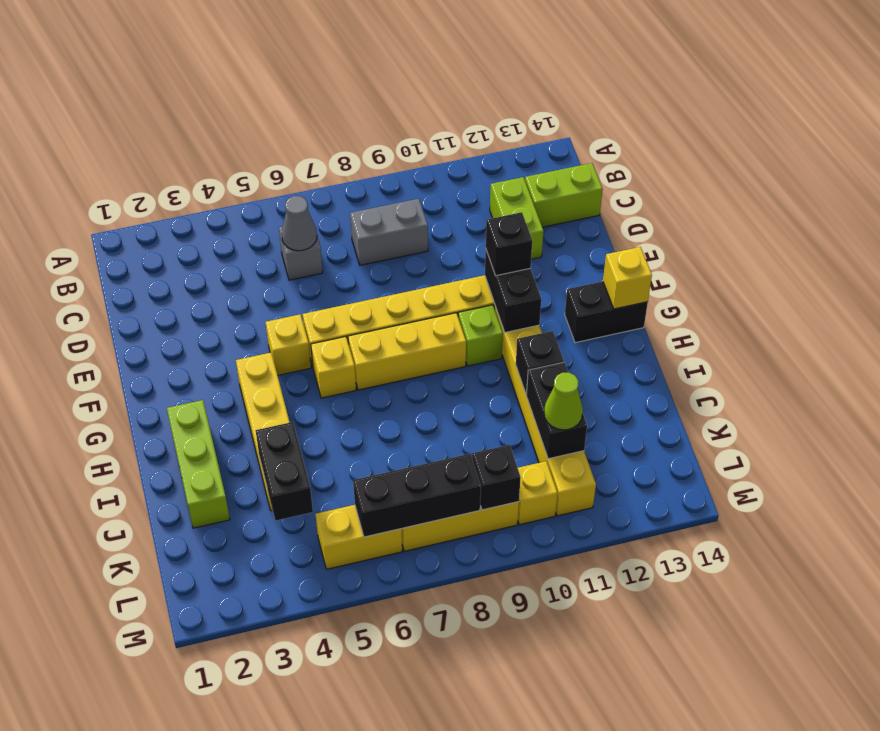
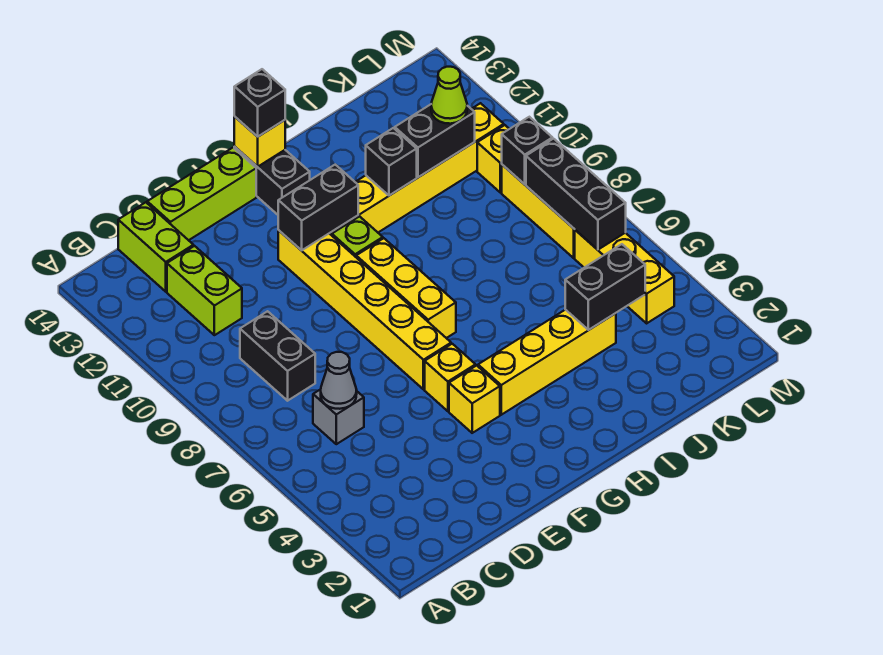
grey 1x2 brick [350,199,428,265] -> black 1x2 brick [240,311,315,401]
lime 1x2 brick [490,177,544,259] -> lime 1x2 brick turned to [167,246,242,335]
black 1x1 brick [486,212,532,276] -> black 1x1 brick moved to [234,69,285,137]
yellow 1x1 brick [311,337,356,398] -> yellow 1x1 brick moved to [449,365,500,433]
lime 1x3 brick [167,400,230,528] -> lime 1x3 brick moved to [147,148,256,240]
yellow 1x2 brick [316,505,402,569] -> yellow 1x3 brick [575,230,674,323]

